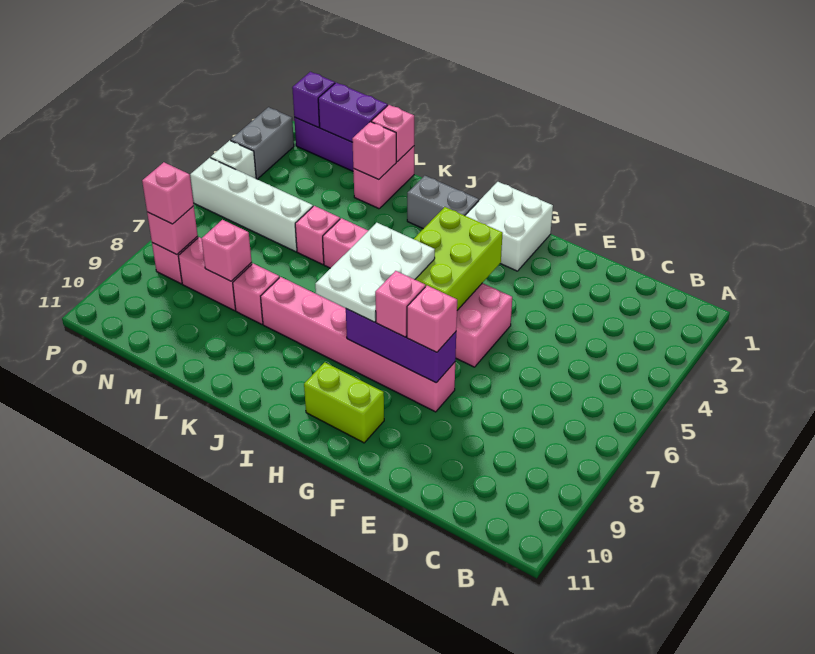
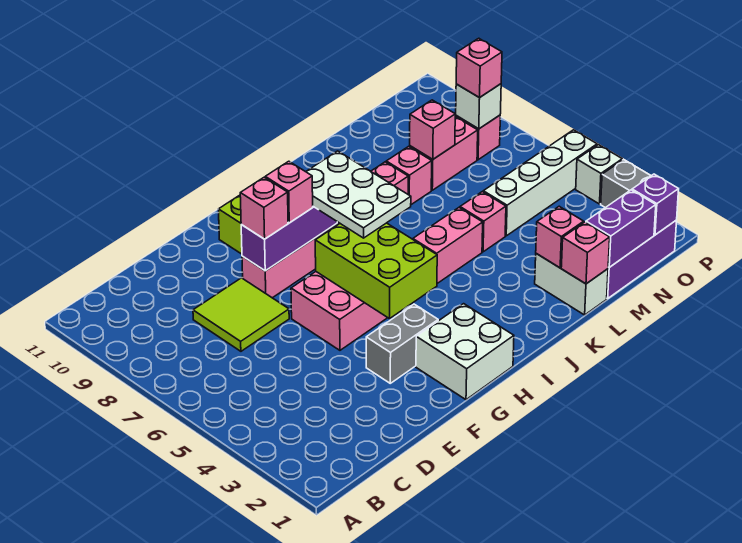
none -> lime 2x2 tile [193,278,289,351]
grey 1x2 brick [407,176,479,229] -> grey 1x2 brick moved to [366,304,438,383]
pink 1x2 brick [353,146,414,209] -> white 1x2 brick [535,254,608,315]
pink 1x1 brick [147,206,198,255] -> white 1x1 brick [456,84,501,129]

